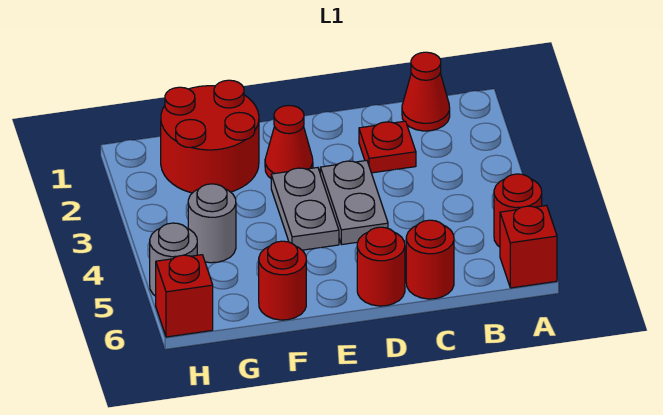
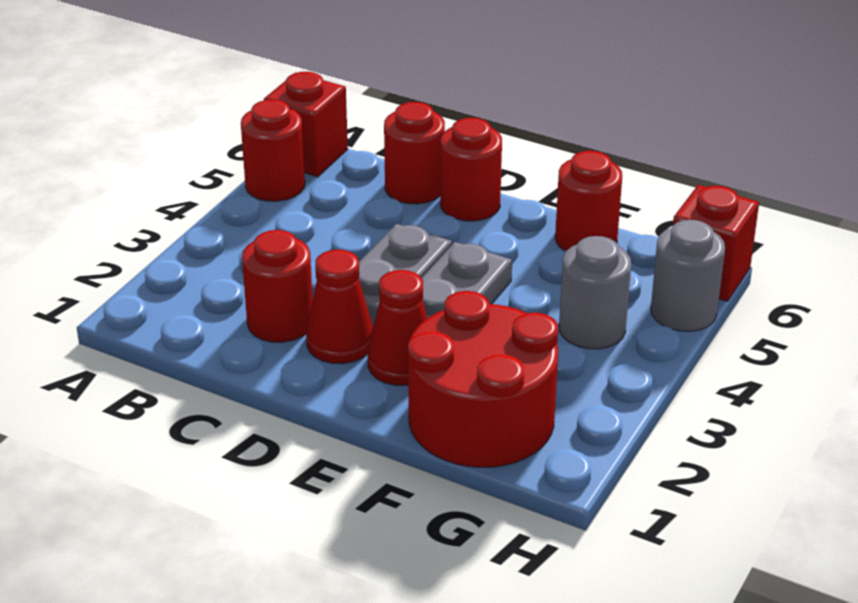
red 1x1 cone [402,52,450,131] -> red 1x1 cone moved to [306,250,373,364]
red 1x1 plate [359,121,416,173] -> red 1x1 round brick [242,230,313,342]

